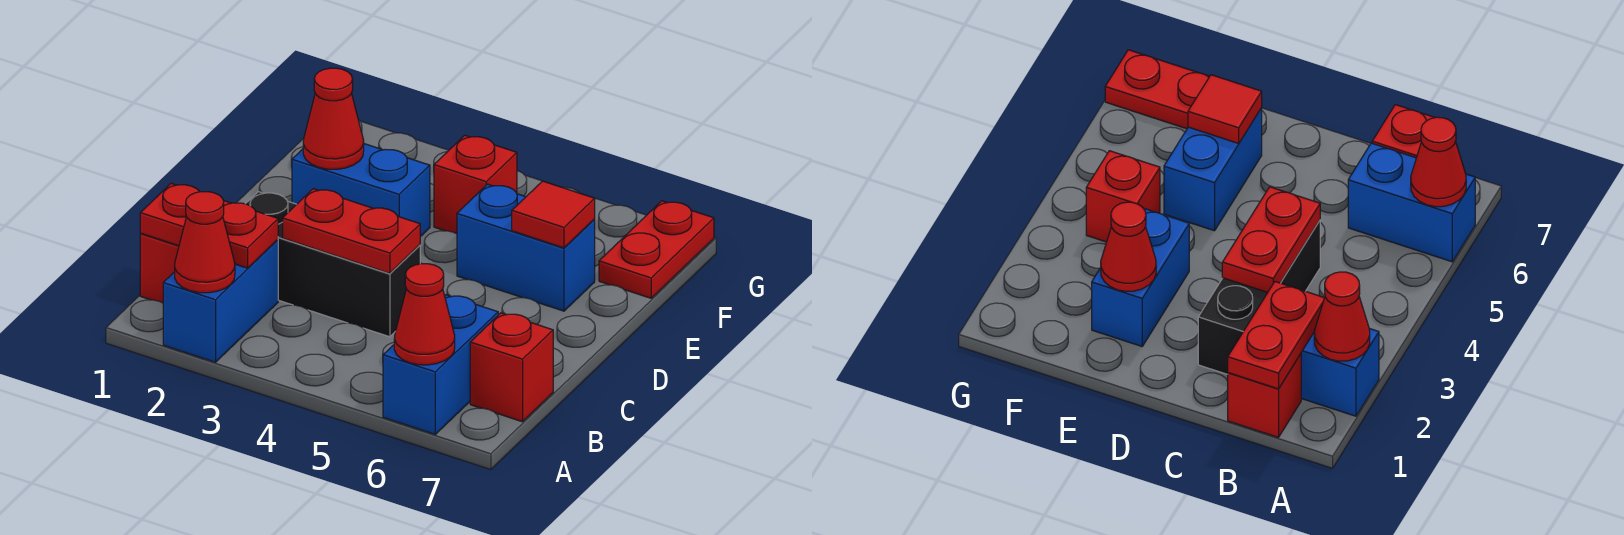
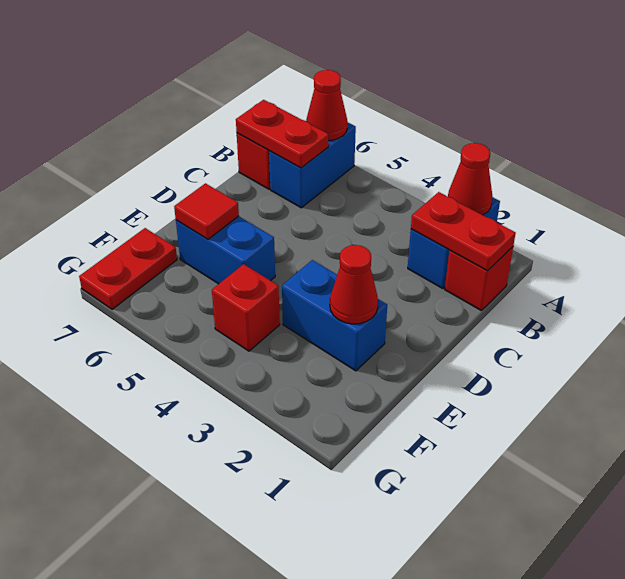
black 1x3 brick [246,192,420,337] -> none
red 1x2 plate [283,189,420,273] -> red 1x2 plate moved to [236,100,328,168]

